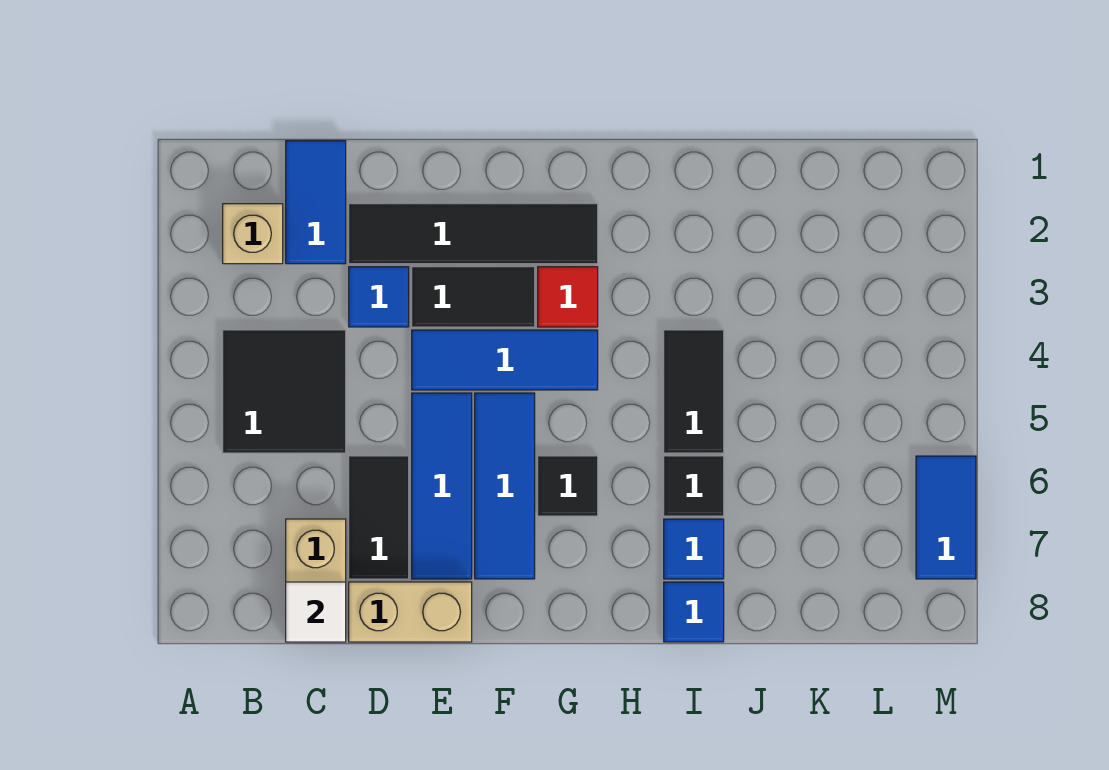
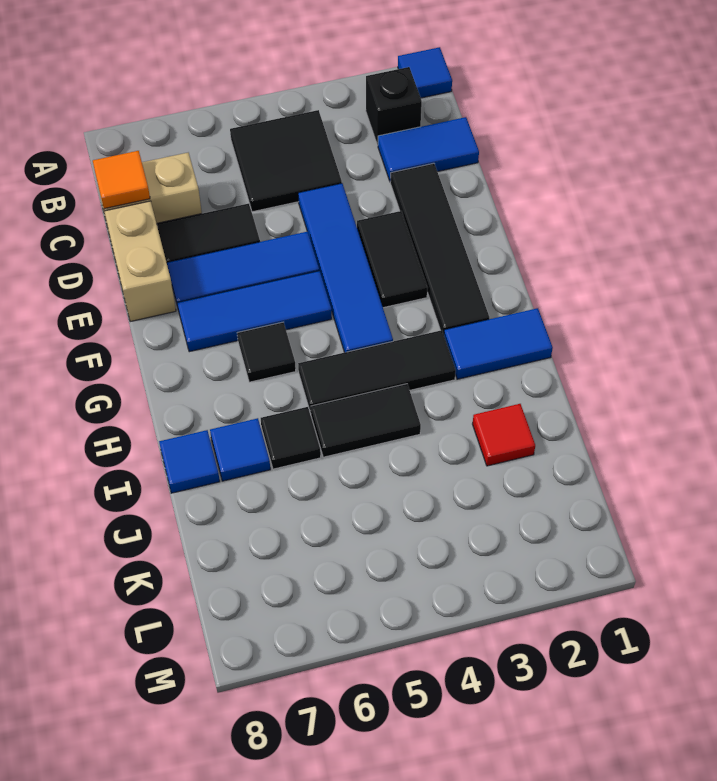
tan 1x1 brick [223,204,283,264] -> black 1x1 brick [366,67,422,145]
white 1x1 tile [286,582,346,642] -> orange 1x1 tile [93,151,150,209]
blue 1x1 tile [349,267,409,327] -> blue 1x1 tile moved to [398,47,452,98]
blue 1x3 tile [412,330,598,390] -> blue 1x4 tile [298,183,393,352]
red 1x1 tile [538,267,598,327] -> red 1x1 tile moved to [473,404,535,466]
none -> black 1x3 tile [298,330,456,414]
blue 1x2 tile [916,456,976,579] -> blue 1x2 tile moved to [444,308,553,379]

